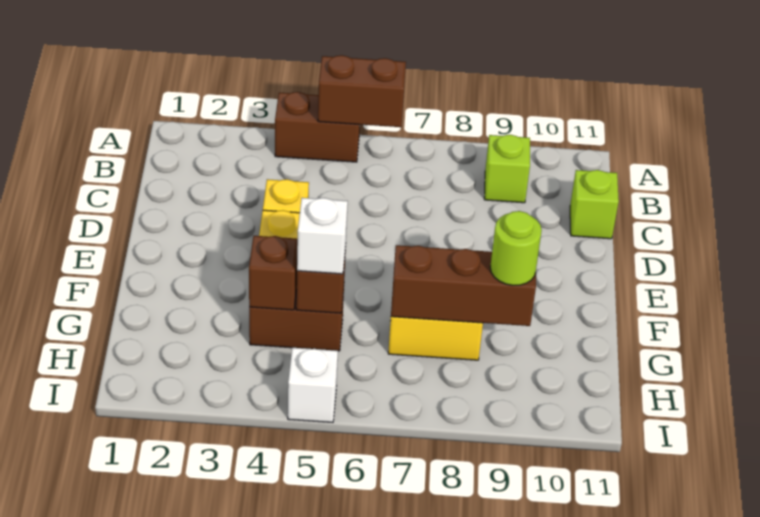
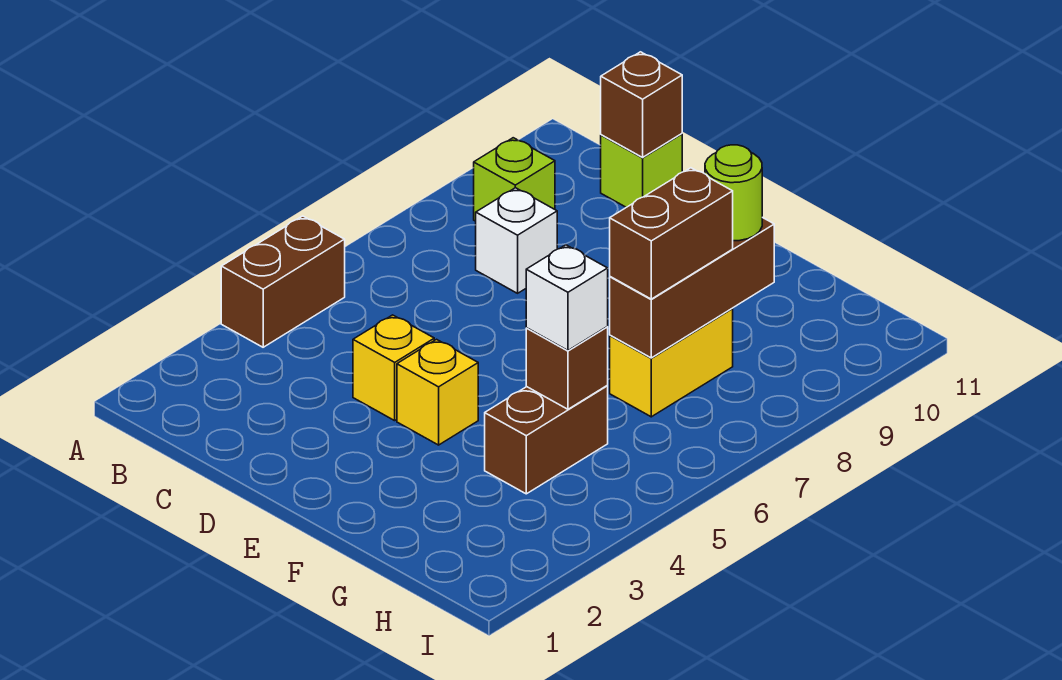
brown 1x2 brick [318,55,406,127] -> brown 1x2 brick moved to [610,168,733,299]
brown 1x1 brick [249,236,298,310] -> brown 1x1 brick moved to [601,52,682,157]
white 1x1 brick [288,348,338,422] -> white 1x1 brick moved to [476,188,557,293]

